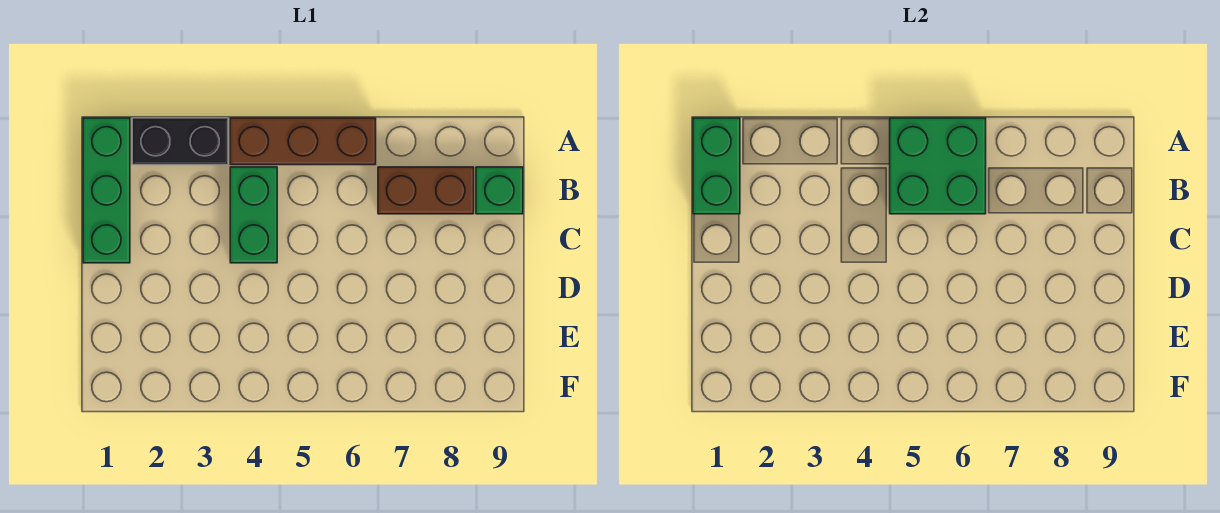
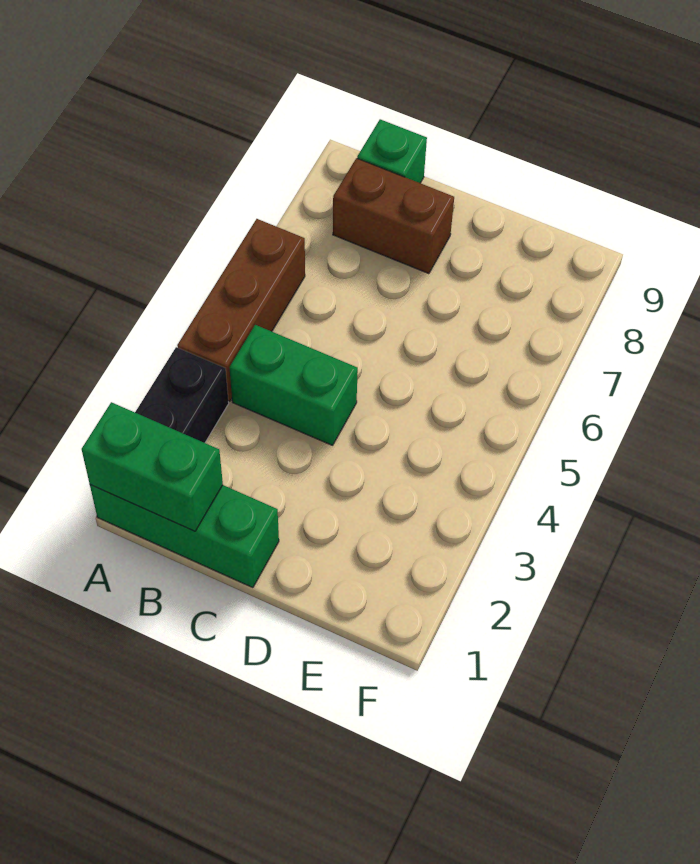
green 2x2 brick [890,118,986,214] -> none
brown 1x2 brick [378,167,474,214] -> brown 1x2 brick turned to [333,158,454,274]

